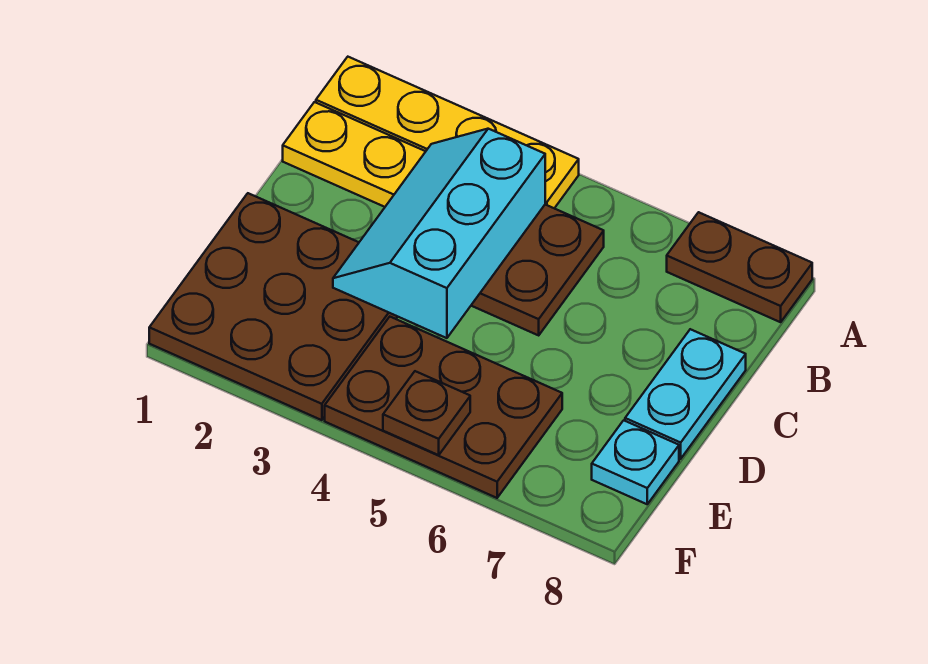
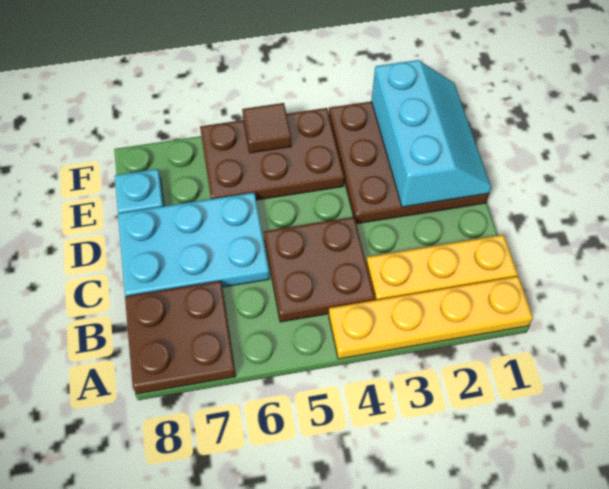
brown 1x2 plate [667,212,812,322] -> brown 2x2 plate [125,281,236,394]
cyan 2x3 slope [333,129,545,338] -> cyan 2x3 slope moved to [372,60,491,207]
cyan 1x2 plate [625,329,746,459] -> cyan 2x3 plate [118,193,270,296]
brown 1x1 plate [383,371,470,455] -> brown 1x1 tile [242,103,292,153]

